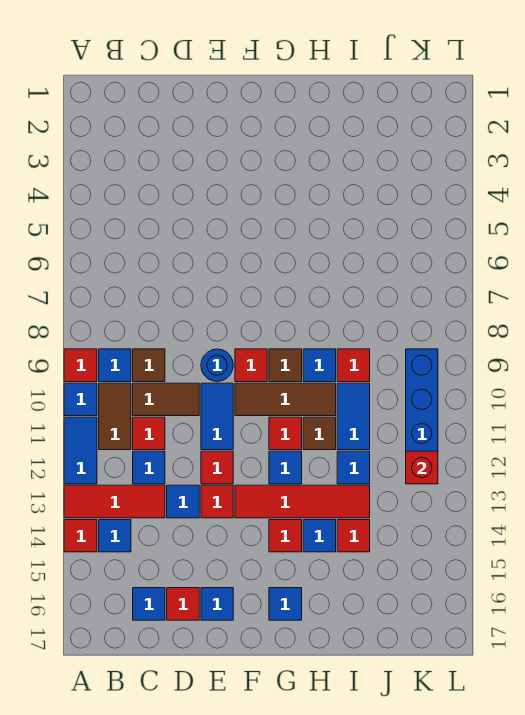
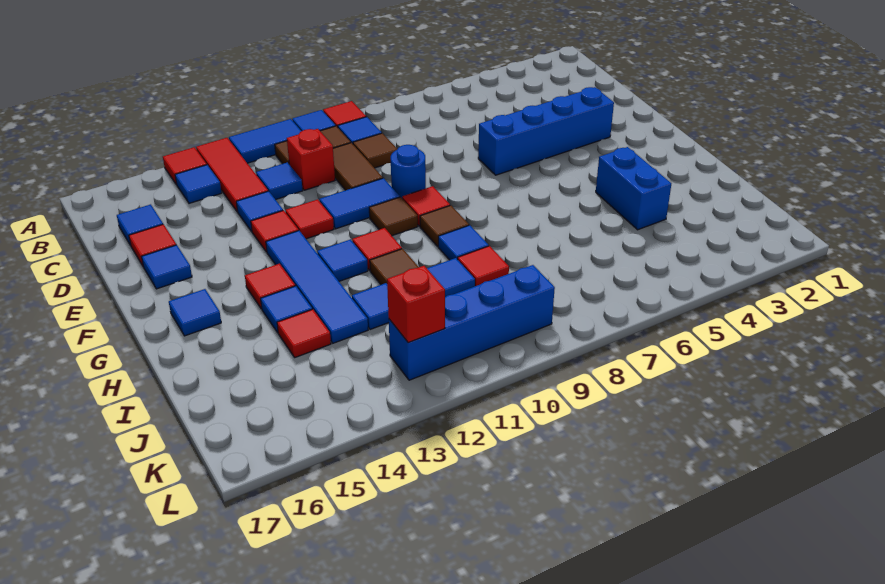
red 1x1 tile [133,417,165,450] -> red 1x1 brick [287,129,335,190]
none -> blue 1x4 brick [478,87,614,175]
brown 1x3 tile [235,383,336,416] -> brown 1x1 tile [369,197,418,236]
red 1x4 tile [235,485,370,518] -> blue 1x4 tile [266,231,368,343]
none -> blue 1x2 brick [596,147,671,230]

